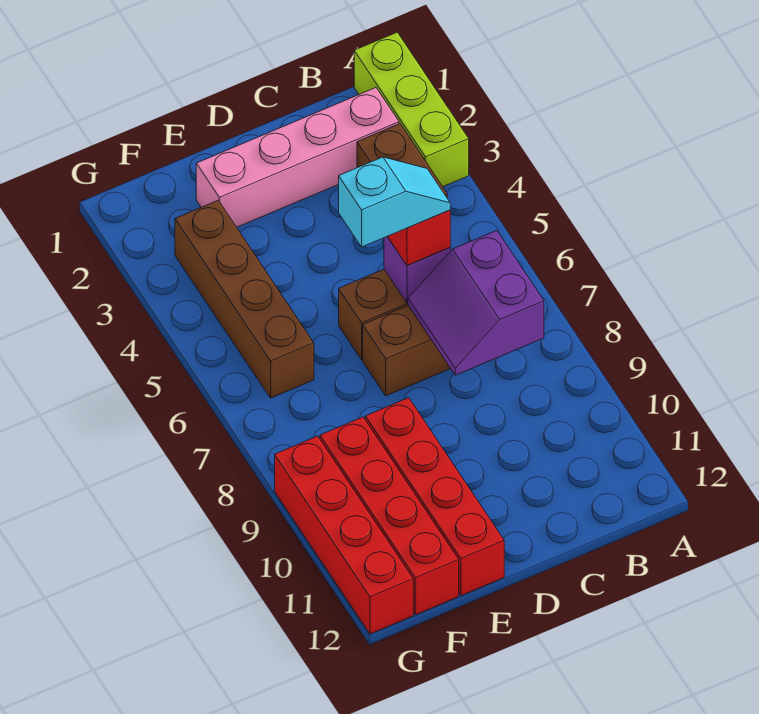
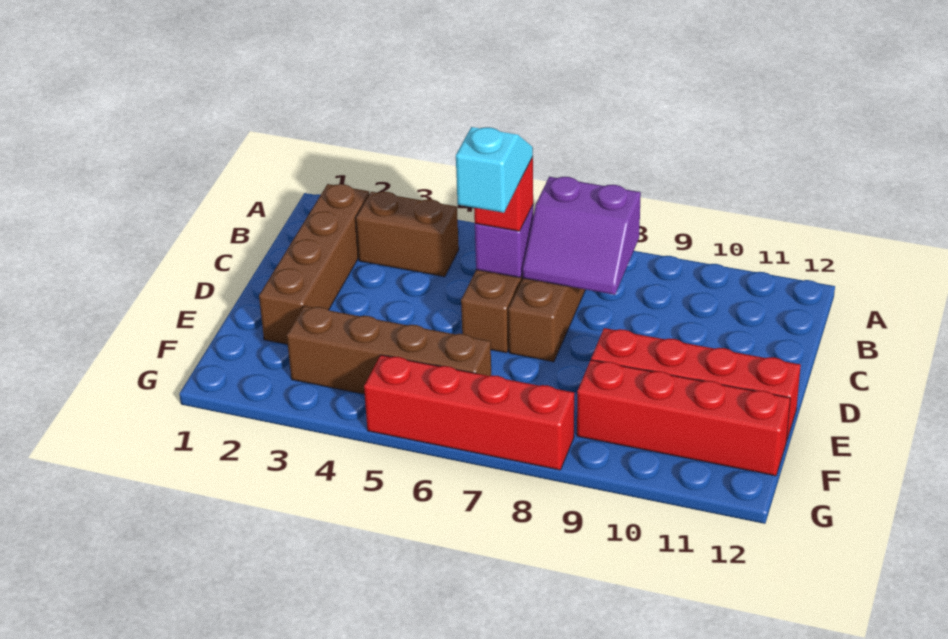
lime 1x3 brick [354,32,469,187] -> none
pink 1x4 brick [196,88,399,227] -> brown 1x4 brick [259,184,369,344]
red 1x4 brick [275,436,413,634] -> red 1x4 brick moved to [364,355,574,470]

